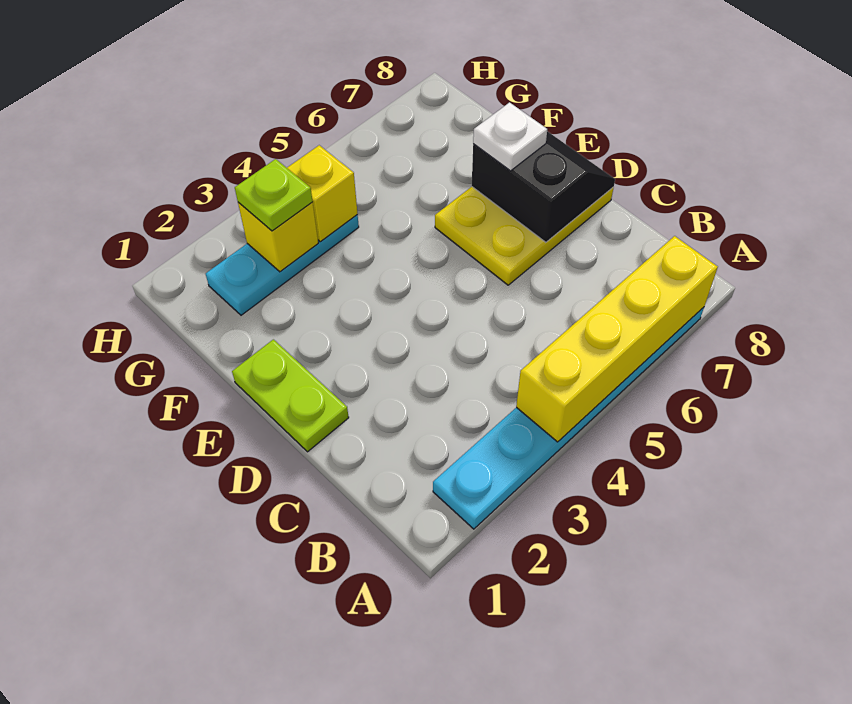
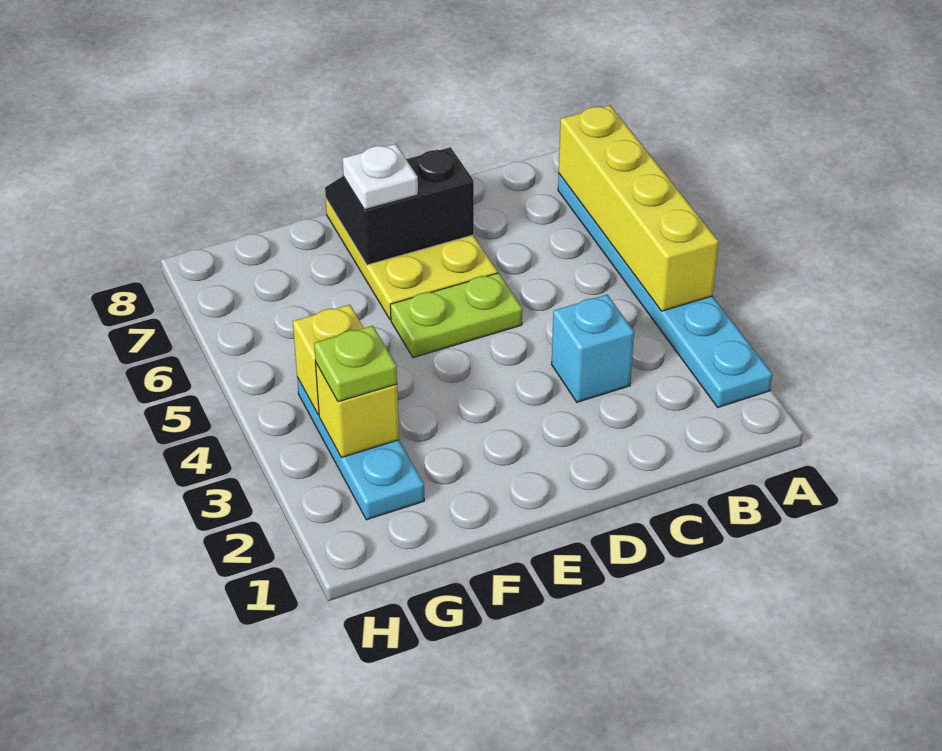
none -> cyan 1x1 brick [552,295,634,402]
lime 1x2 plate [232,339,349,452] -> lime 1x2 plate moved to [390,273,522,358]

